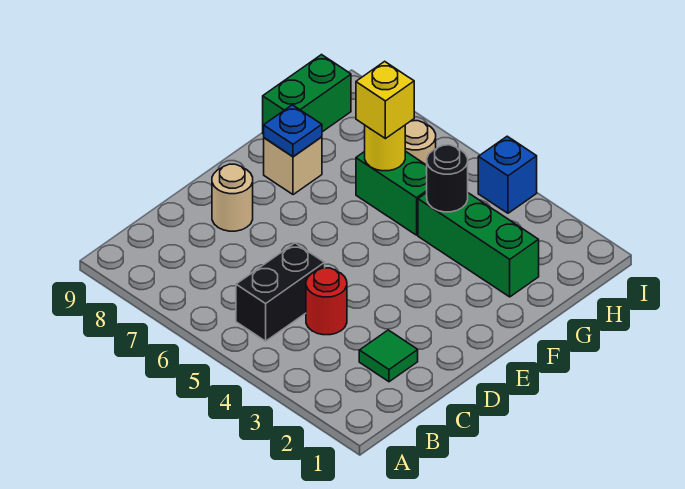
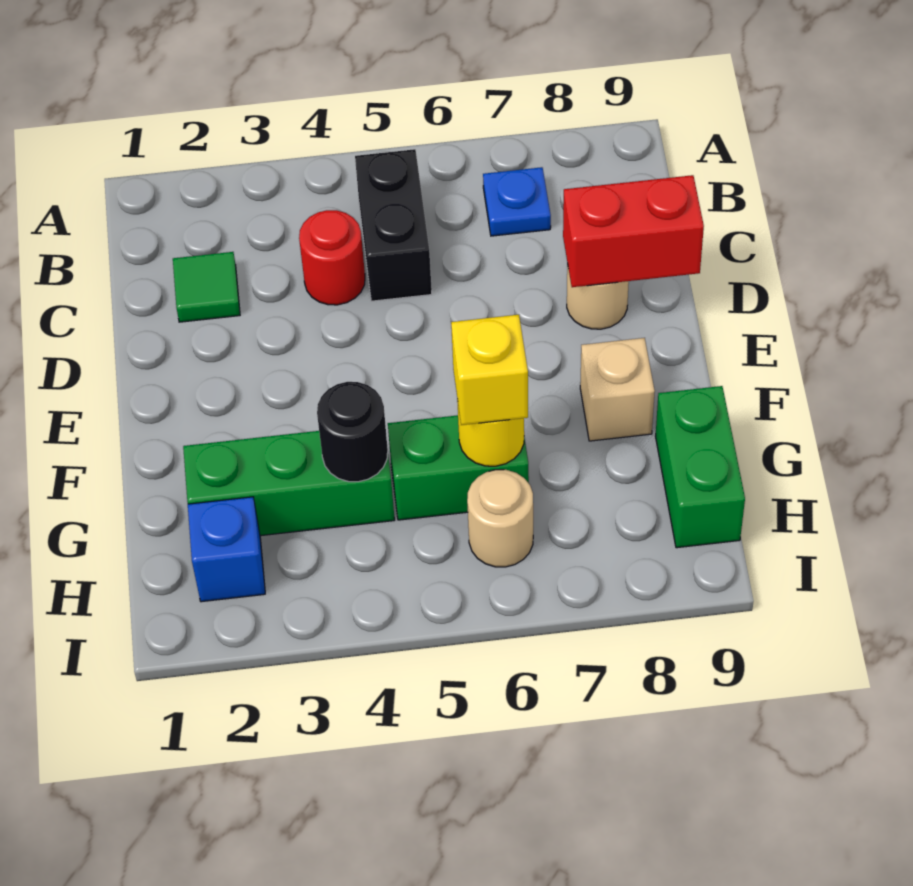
none -> red 1x2 brick [563,175,704,287]
blue 1x1 plate [264,105,322,157] -> blue 1x1 plate moved to [483,167,551,236]
blue 1x1 brick [478,136,537,213] -> blue 1x1 brick moved to [188,497,265,602]

